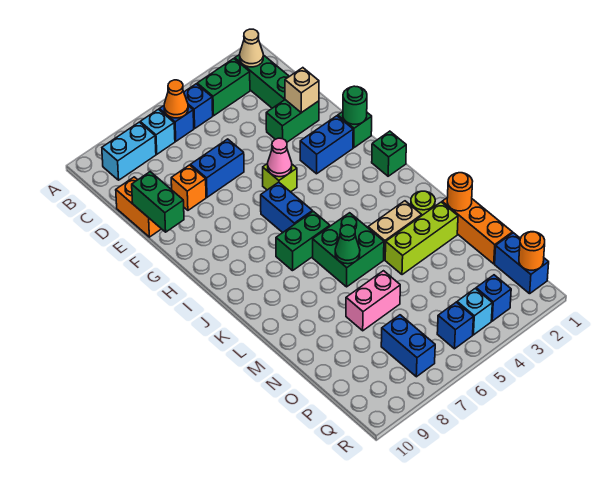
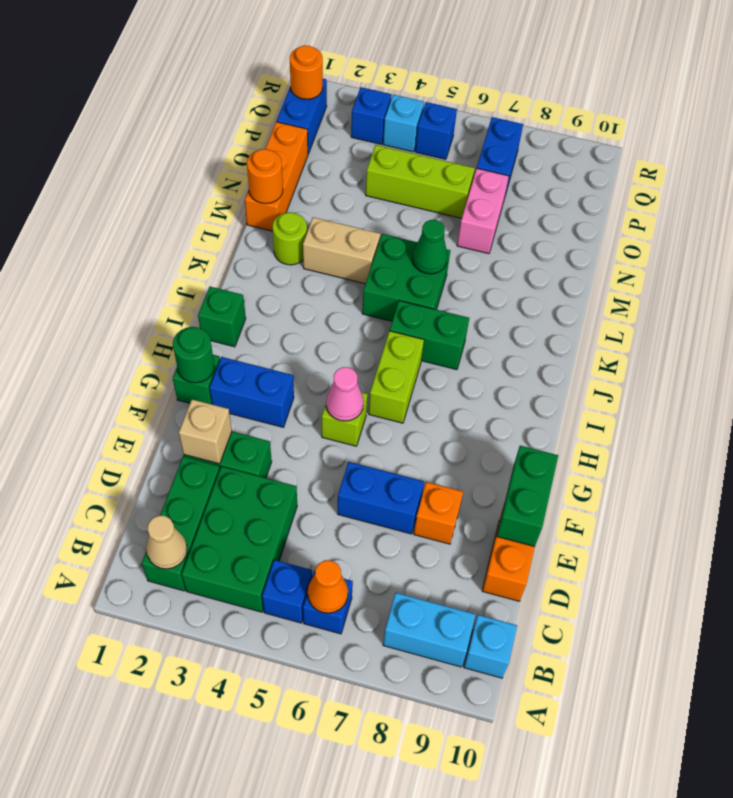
green 1x2 brick [197,59,250,116] -> green 2x3 brick [182,466,297,612]
cyan 1x1 brick [140,109,175,154] -> cyan 1x1 brick moved to [464,615,517,678]
blue 1x2 brick [261,182,312,233] -> lime 1x2 brick [369,331,424,423]
lime 1x3 brick [385,202,458,275] -> lime 1x3 brick moved to [366,145,475,218]
pink 1x2 brick [346,271,400,331] -> pink 1x2 brick turned to [457,168,509,254]

